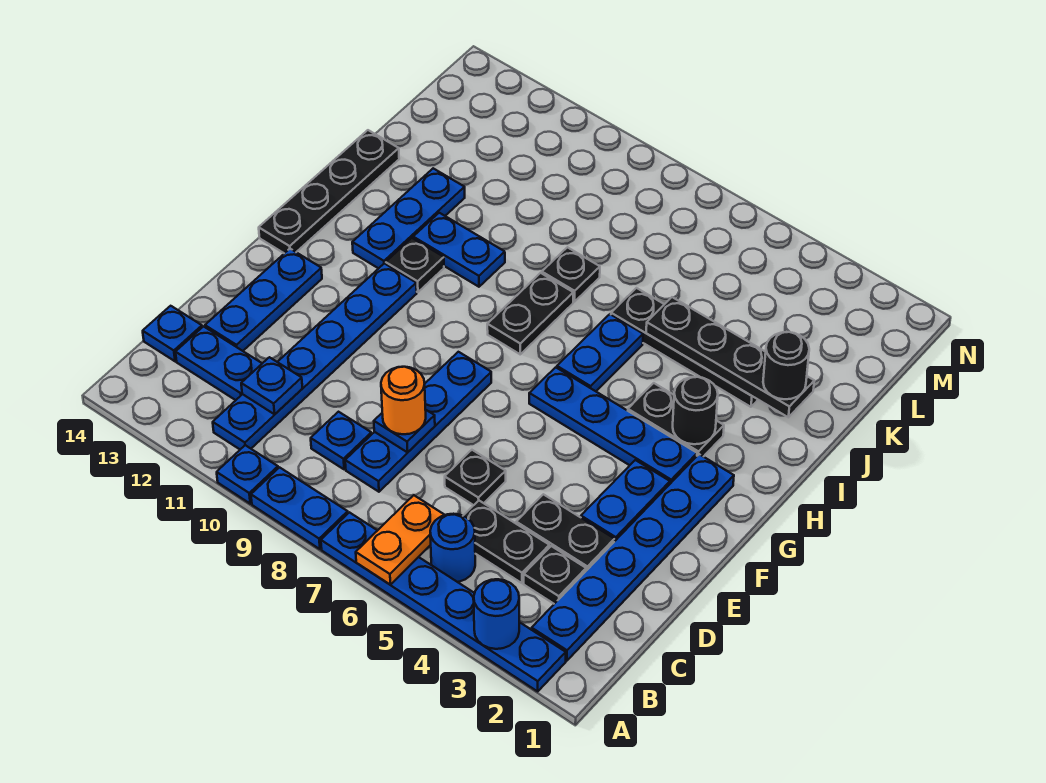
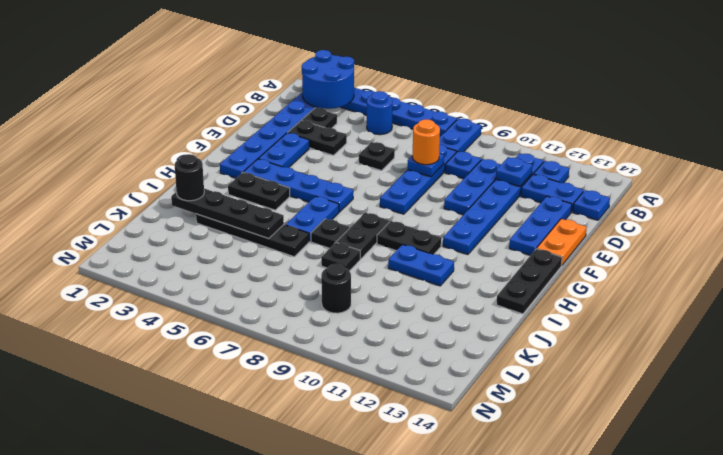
blue 1x1 round brick [474,579,519,649] -> blue 2x2 round brick [302,50,354,109]
orange 1x2 plate [356,495,444,585] -> orange 1x2 plate moved to [537,219,587,266]
blue 1x2 plate [251,467,348,549] -> blue 1x2 plate turned to [440,119,481,152]
blue 1x1 plate [217,445,278,504] -> blue 1x1 plate moved to [534,161,569,183]
black 1x2 plate [463,501,549,583] -> black 1x2 plate moved to [377,221,441,254]
black 1x4 plate [259,130,399,253] -> black 1x3 plate [497,249,562,314]
black 1x1 round brick [673,377,718,444] -> black 1x1 round brick moved to [321,264,351,313]
black 1x1 plate [386,238,444,292] -> black 1x1 plate moved to [311,219,349,248]
blue 1x3 plate [352,168,465,268] -> blue 1x3 plate moved to [444,159,501,215]

